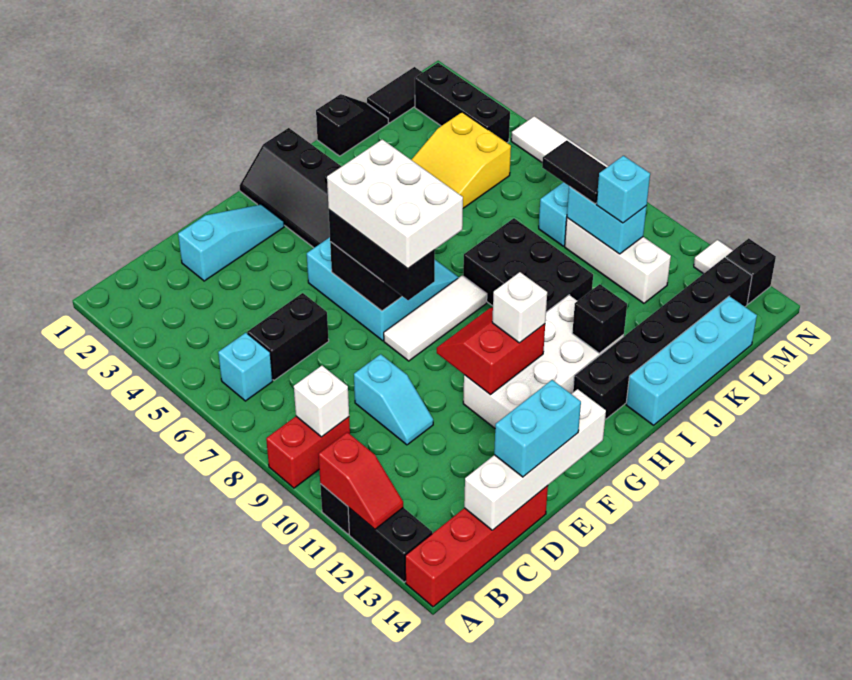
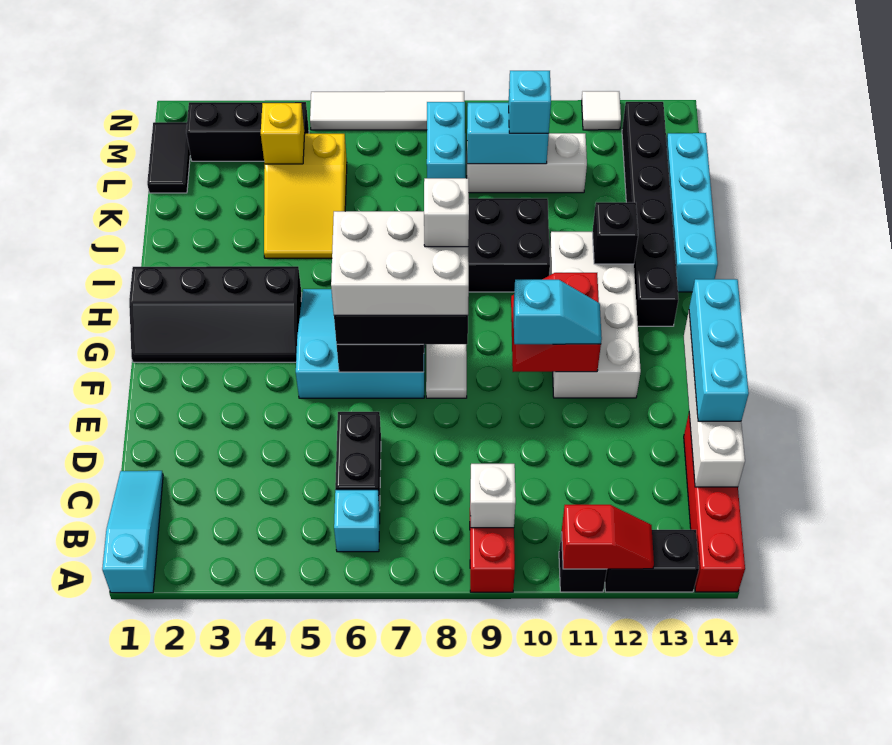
cyan 1x3 slope [178,204,284,281] -> cyan 1x3 slope moved to [102,471,163,593]
cyan 1x2 slope [354,354,433,445] -> cyan 1x2 slope moved to [513,280,602,344]
cyan 1x2 brick [494,380,581,477] -> cyan 1x3 brick [689,279,749,421]
white 1x1 brick [492,272,547,343] -> white 1x1 brick moved to [424,178,469,247]
black 1x2 slope [316,94,388,156] -> none
none -> yellow 1x1 brick [261,103,305,164]
black 1x2 tile [542,140,607,204] -> none
black 1x1 brick [726,238,776,304] -> none

